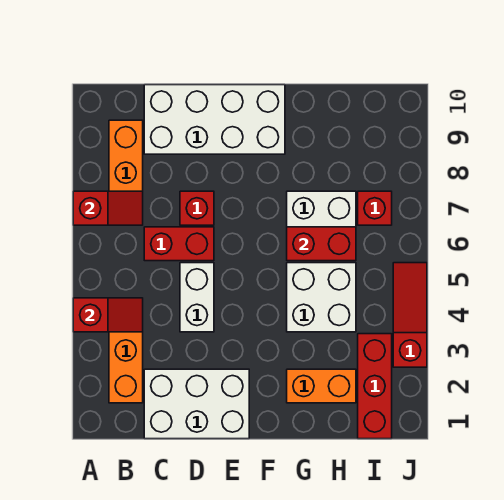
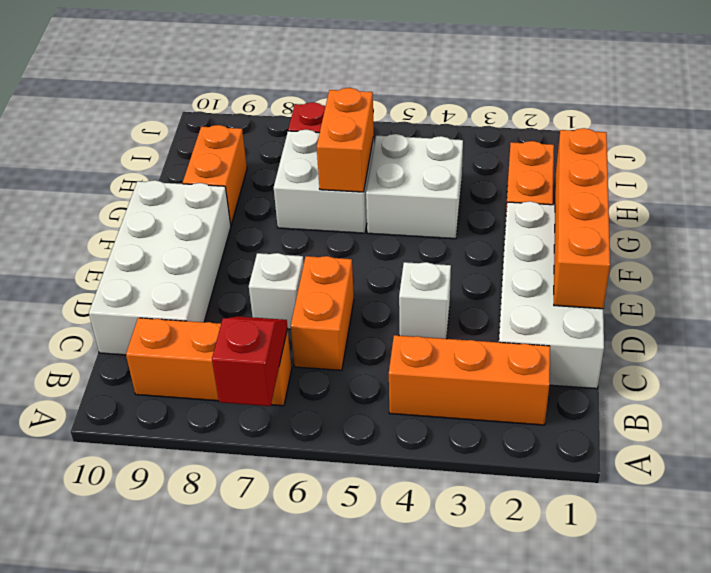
red 1x2 slope [73,298,143,332] -> none
white 2x3 brick [144,369,249,439] -> white 2x4 brick [499,201,604,389]
red 1x2 brick [144,227,214,261] -> orange 1x2 brick [290,256,354,370]
none -> orange 1x4 brick [554,128,610,309]
white 1x2 brick [180,263,214,332] -> white 1x1 brick [399,262,451,339]
red 1x1 brick [180,191,214,225] -> white 1x1 brick [249,253,304,329]
red 1x2 brick [287,227,356,261] -> orange 1x2 brick [317,88,374,192]
none -> orange 1x2 brick [183,125,247,225]
red 1x3 brick [358,334,392,439] -> none
red 1x3 slope [393,263,427,367] -> none

